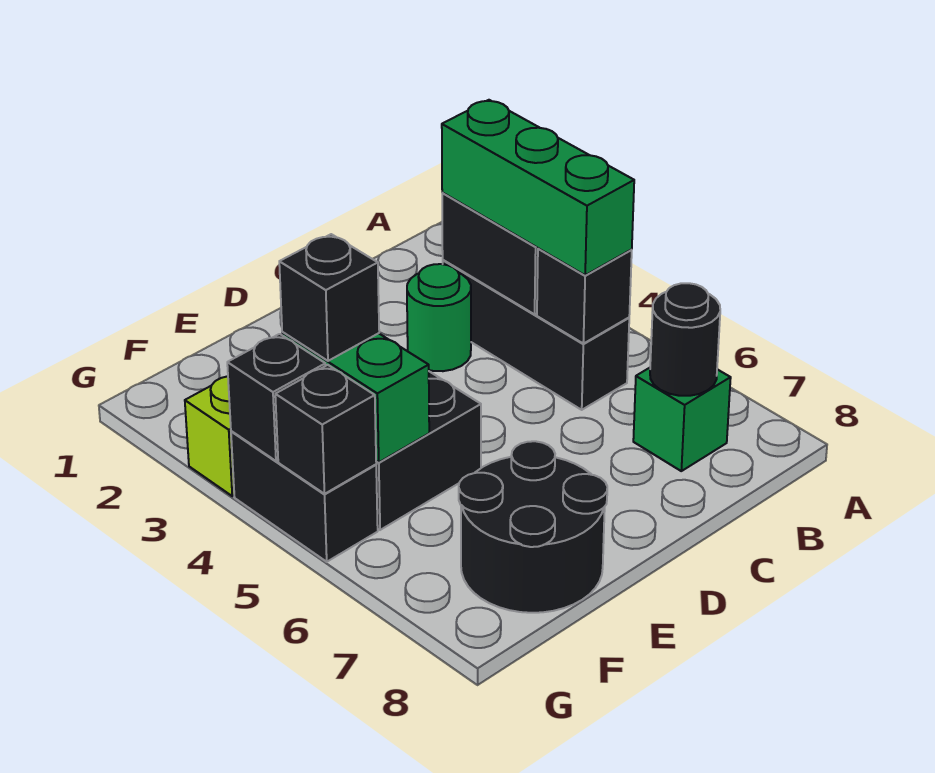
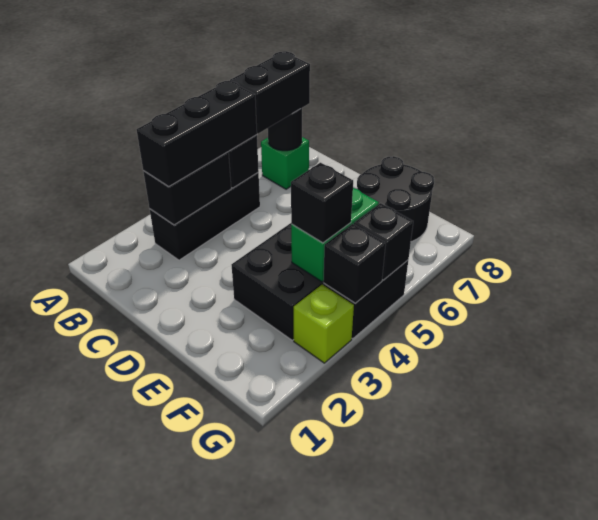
green 1x3 brick [442,100,634,275] -> black 1x3 brick [137,81,257,187]
none -> black 1x2 brick [230,51,310,133]
green 1x1 round brick [407,264,471,371] -> none

